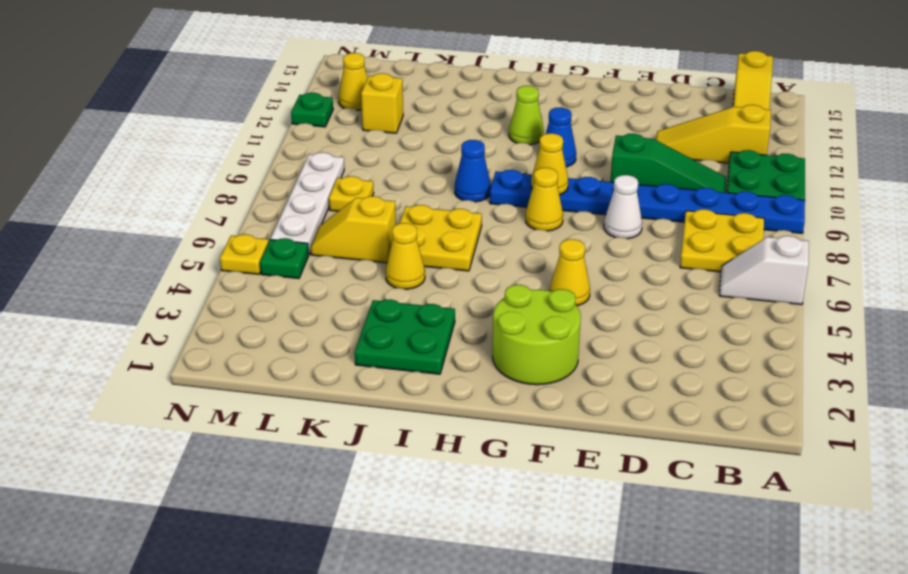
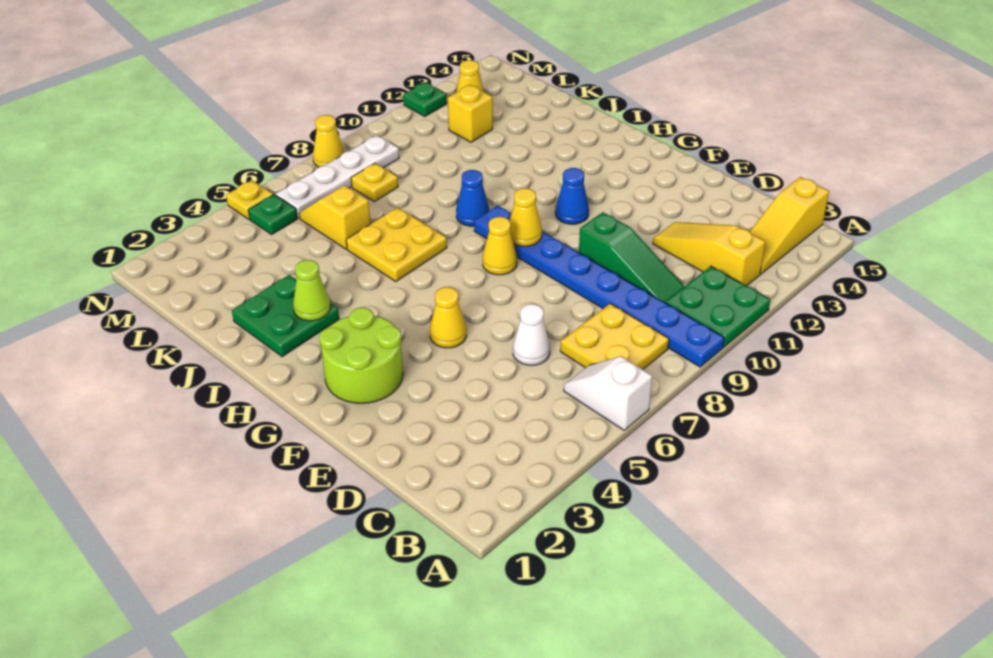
white 1x1 cone [604,175,642,239] -> white 1x1 cone moved to [513,304,550,365]
lime 1x1 cone [509,86,544,145] -> lime 1x1 cone moved to [293,260,330,321]
yellow 1x1 cone [386,223,425,289] -> yellow 1x1 cone moved to [313,115,345,167]

